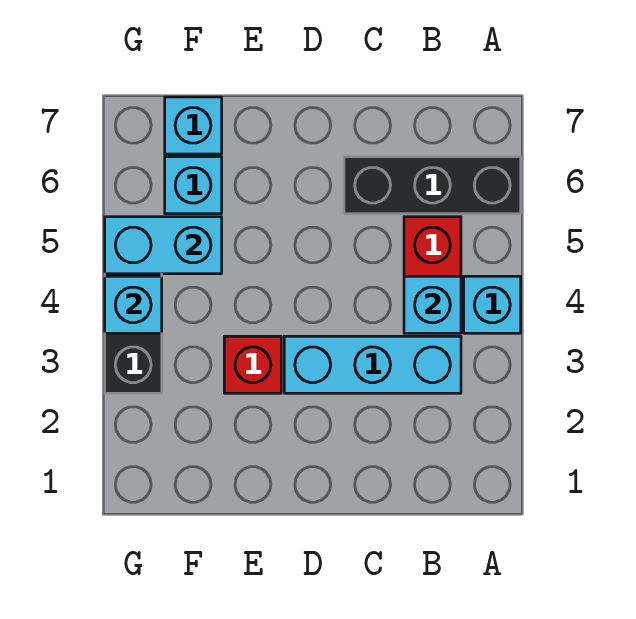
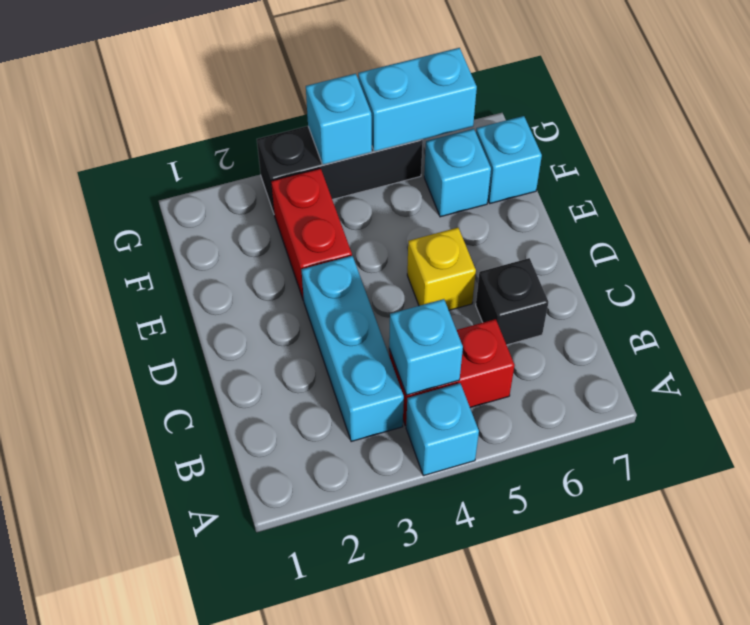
black 1x3 brick [344,157,521,214] -> black 1x1 brick [476,258,548,345]
none -> yellow 1x1 brick [407,227,476,310]
red 1x1 brick [224,336,281,393] -> red 1x2 brick [271,168,352,301]
cyan 1x2 brick [105,217,222,274] -> cyan 1x2 brick turned to [358,48,477,152]

